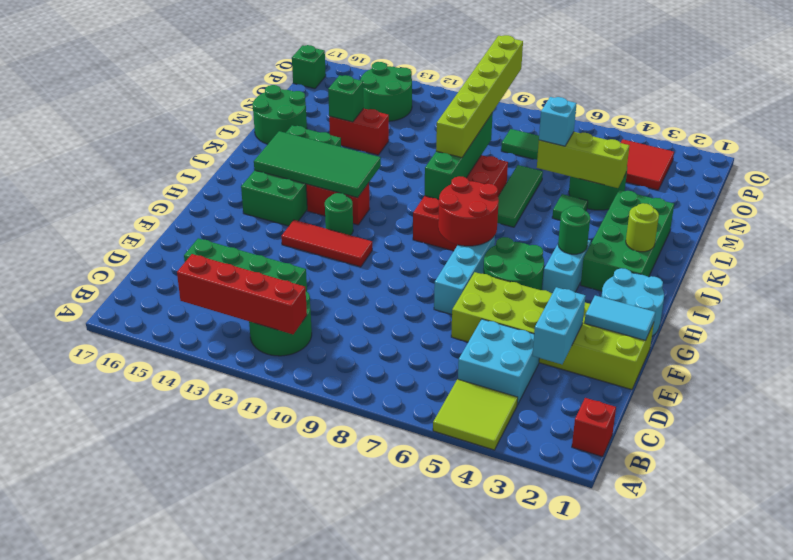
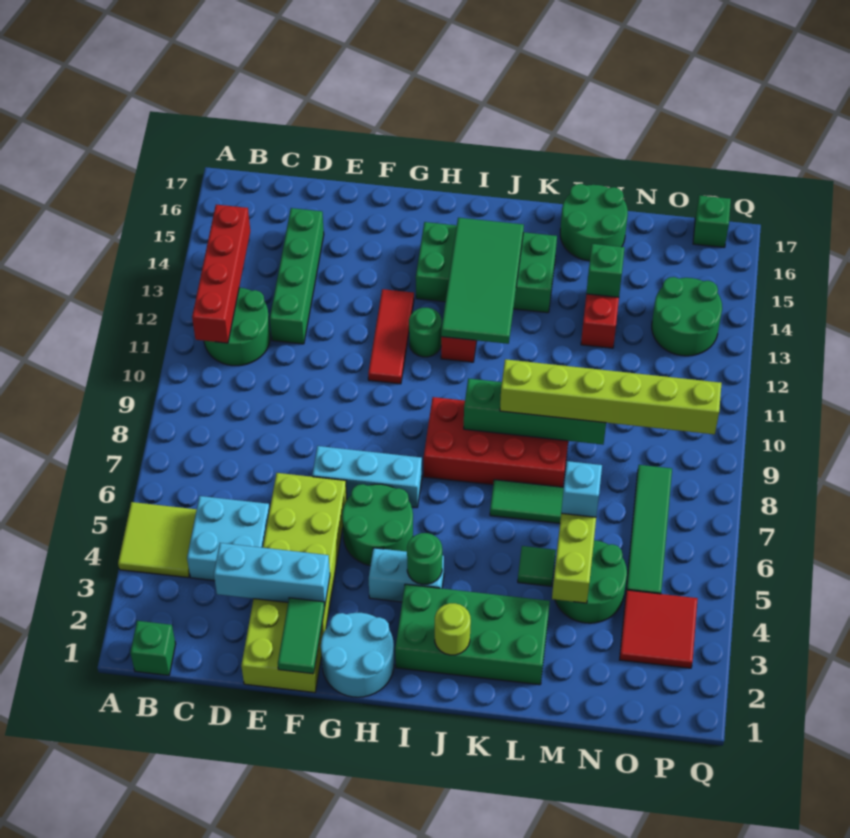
red 1x1 brick [572,398,616,457] -> green 1x1 brick [130,621,176,675]
cyan 1x2 brick [532,287,586,364] -> cyan 1x3 brick [214,543,330,607]
cyan 1x2 tile [585,295,655,340] -> green 1x2 tile [278,598,325,674]
red 2x2 round brick [438,176,499,246] -> none

